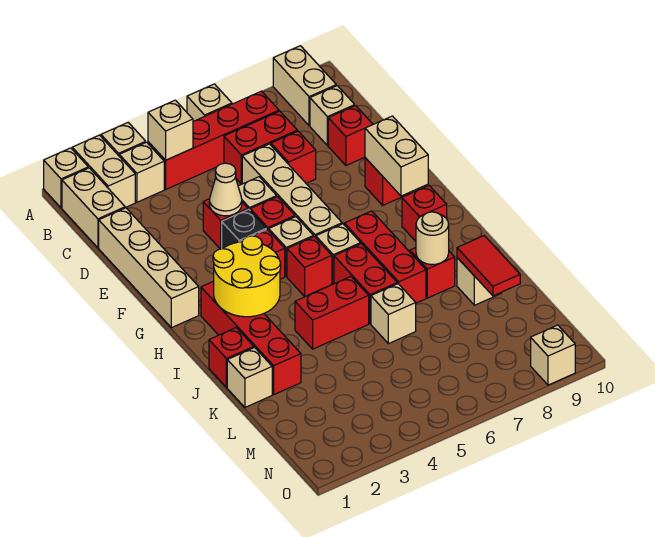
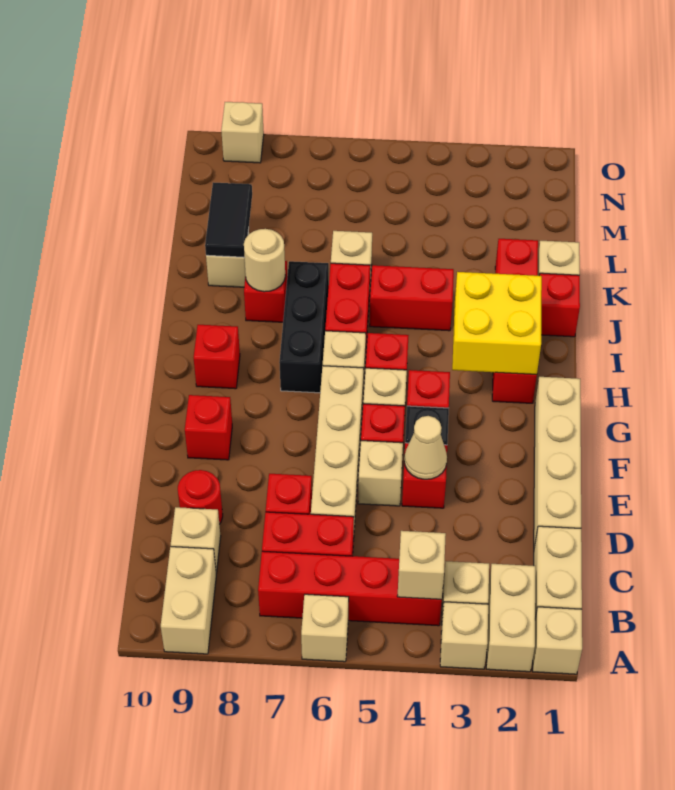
red 1x1 brick [328,106,373,165] -> red 1x1 round brick [178,470,223,524]
tan 1x2 brick [365,116,428,196] -> none
yellow 2x2 round brick [213,236,281,317] -> yellow 2x2 brick [452,272,542,374]
red 1x3 brick [344,211,426,303] -> black 1x3 brick [279,261,329,393]
red 1x2 tile [457,236,520,296] -> black 1x2 tile [205,182,252,257]

